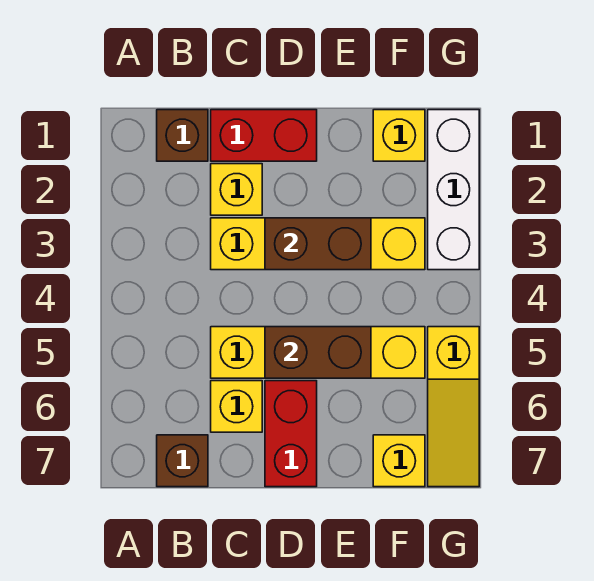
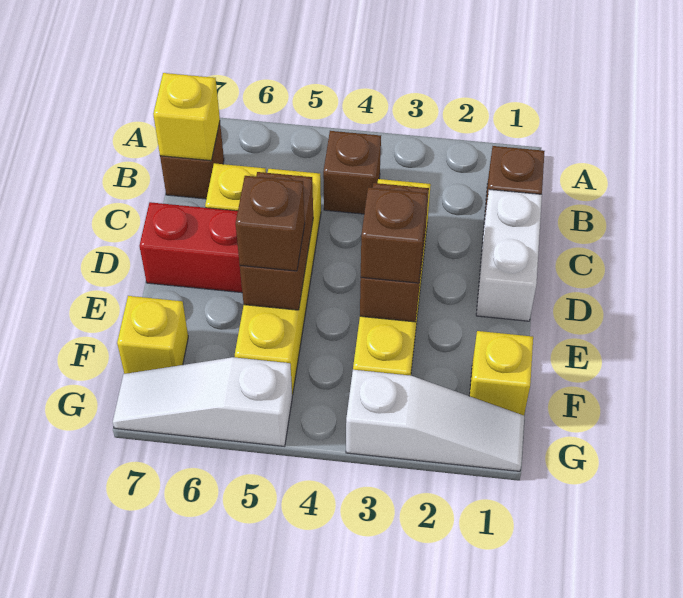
none -> brown 1x1 brick [323,131,381,214]
red 1x2 brick [211,110,317,161] -> white 1x2 brick [476,189,542,321]
yellow 1x1 brick [211,164,262,215] -> yellow 1x1 brick moved to [153,73,220,161]
none -> brown 1x1 brick [361,187,427,283]
none -> brown 1x1 brick [236,176,305,271]
white 1x3 brick [428,110,479,270] -> white 1x3 slope [346,370,524,471]
yellow 1x3 slope [428,327,479,487] -> white 1x3 slope [113,357,292,446]

